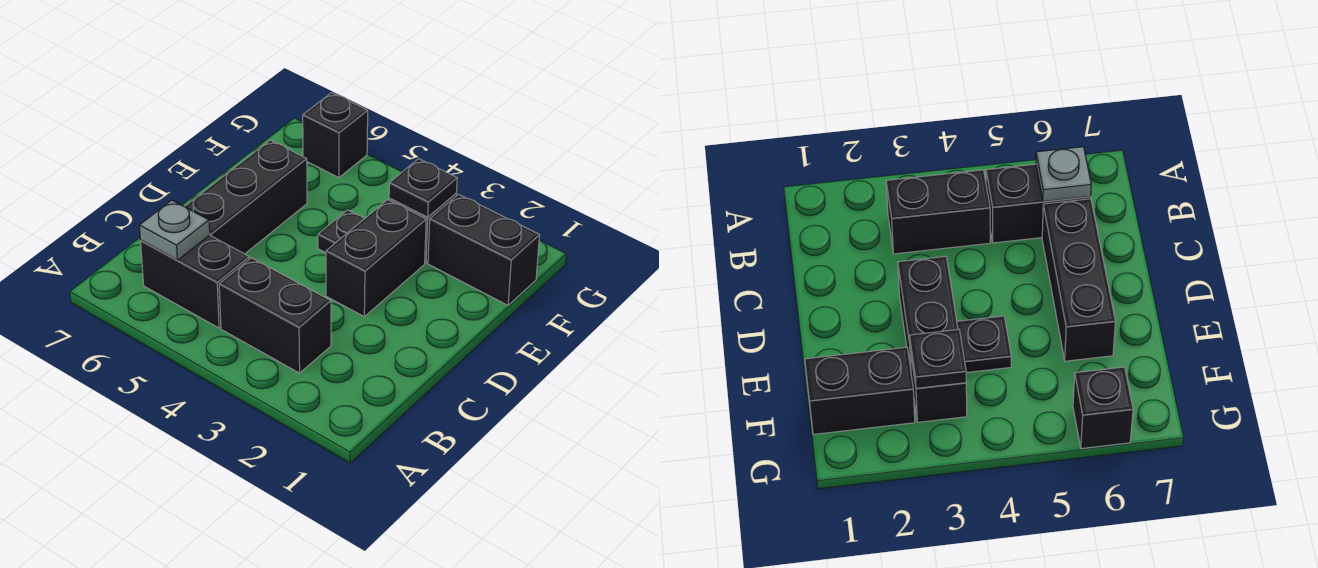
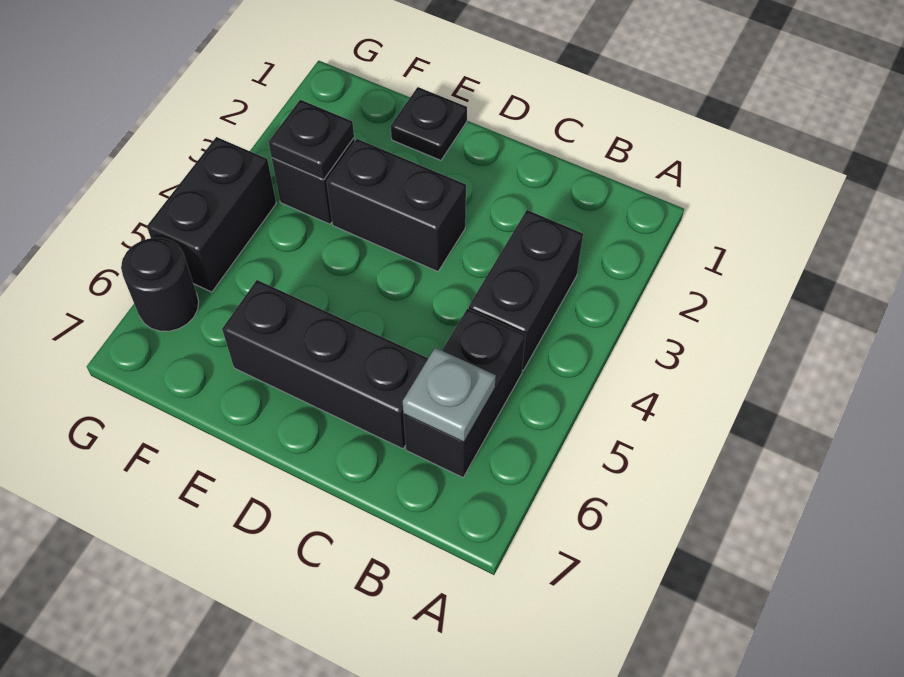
black 1x1 plate [318,210,364,253] -> black 1x1 plate moved to [391,87,467,160]
black 1x2 brick [428,194,540,305] -> black 1x2 brick moved to [147,137,276,292]
black 1x1 brick [303,93,368,178] -> black 1x1 round brick [121,238,199,331]

